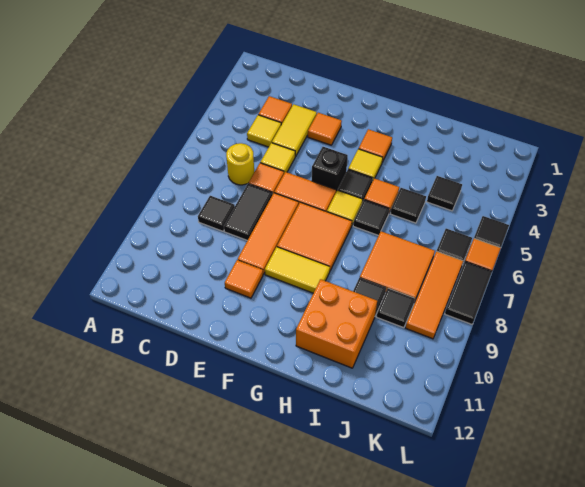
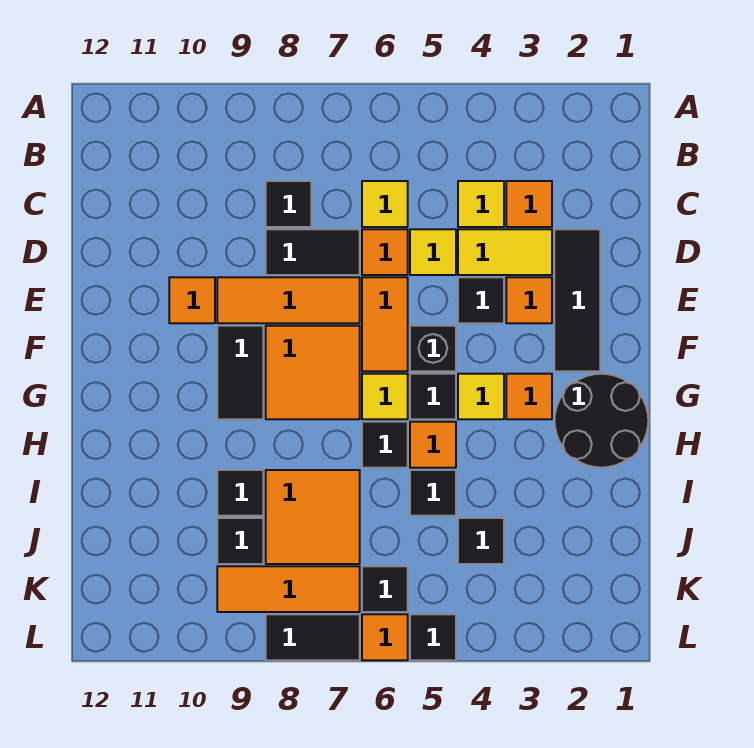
yellow 1x1 round brick [226,143,254,185] -> yellow 1x1 tile [362,181,408,227]
none -> black 1x3 tile [554,229,600,371]
none -> black 1x1 tile [458,277,504,323]
yellow 1x2 tile [265,247,330,293] -> black 1x2 tile [217,326,263,419]
none -> black 2x2 round brick [554,374,648,468]
orange 2x2 brick [296,279,377,368] -> none

